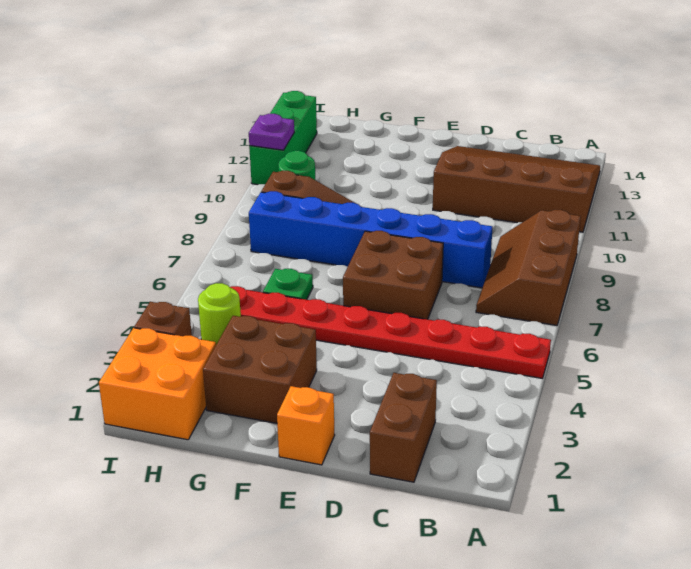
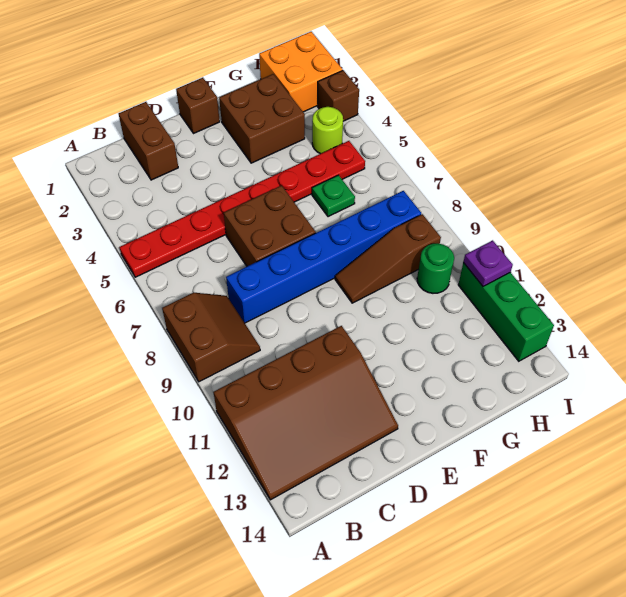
brown 2x3 slope [476,210,581,325] -> brown 2x2 slope [162,293,260,382]
orange 1x1 brick [277,386,335,465] -> brown 1x1 brick [176,78,220,134]

